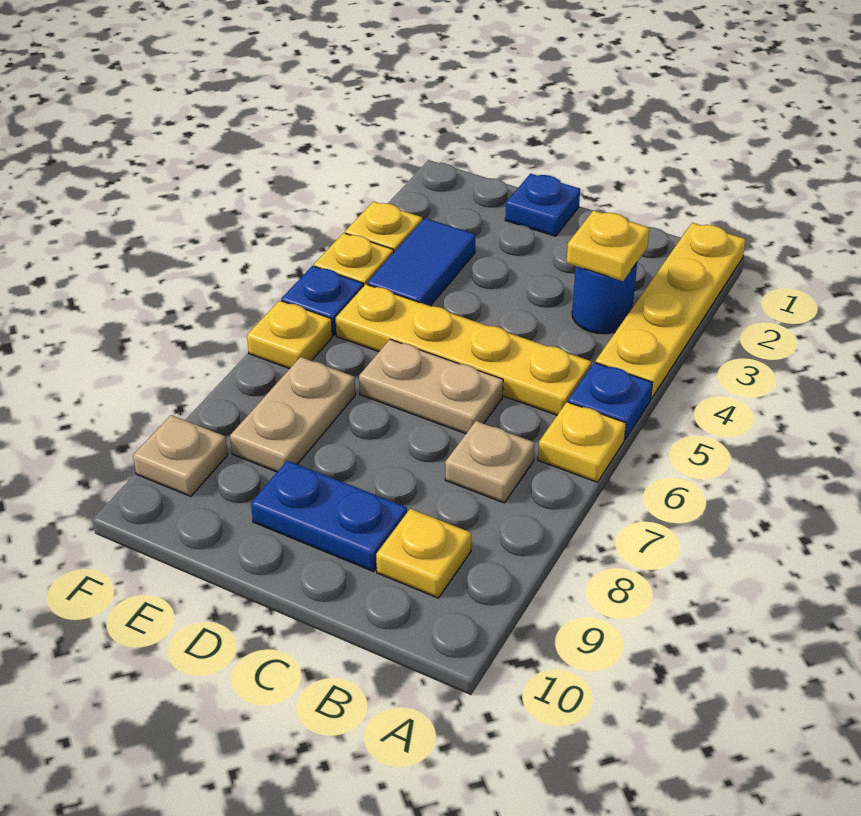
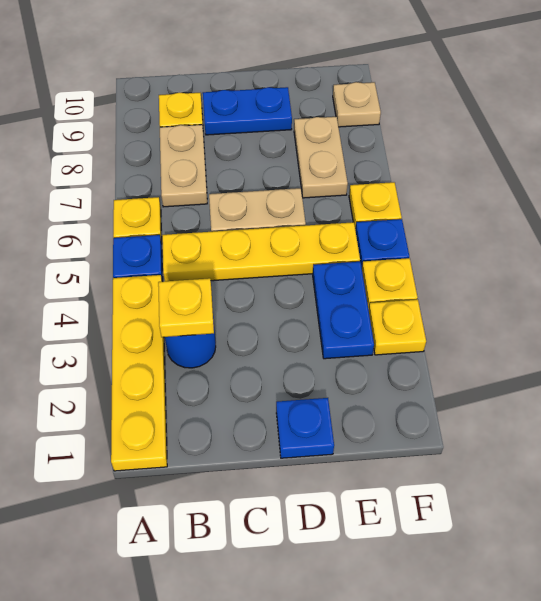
tan 1x1 plate [445,421,535,503] -> tan 1x2 plate [160,125,207,207]
blue 1x2 tile [367,218,475,306] -> blue 1x2 plate [313,262,374,359]

